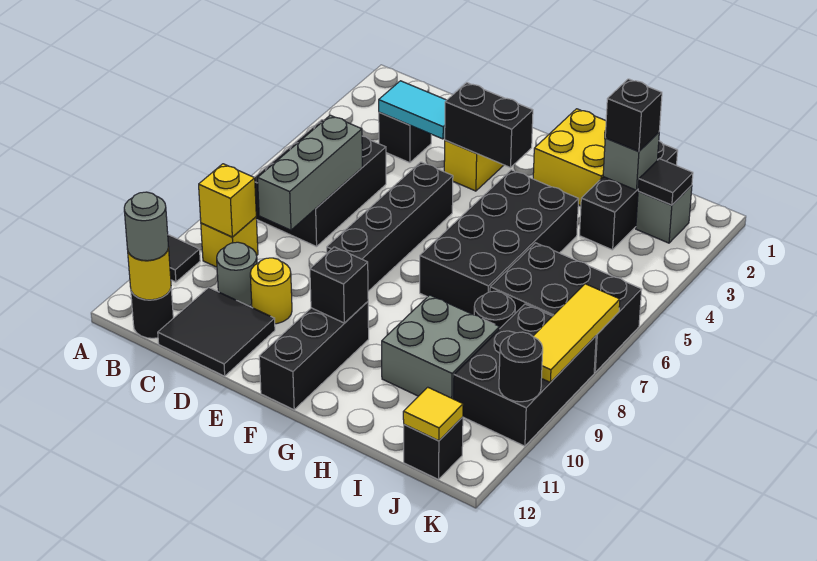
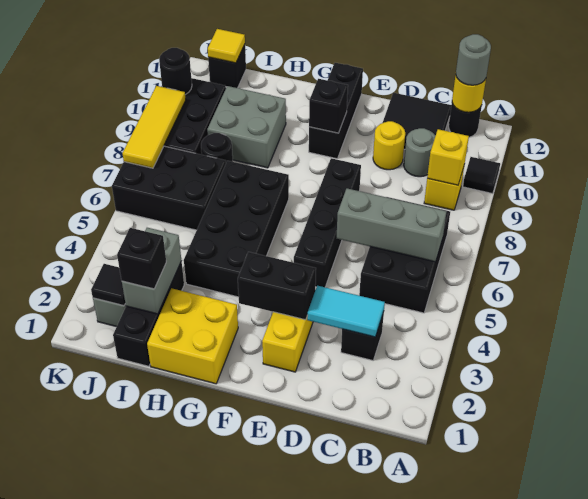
grey 1x3 brick [258,115,362,230] -> grey 1x3 brick turned to [337,188,447,262]
grey 1x1 brick [603,132,659,190] -> grey 1x2 brick [122,228,182,314]

